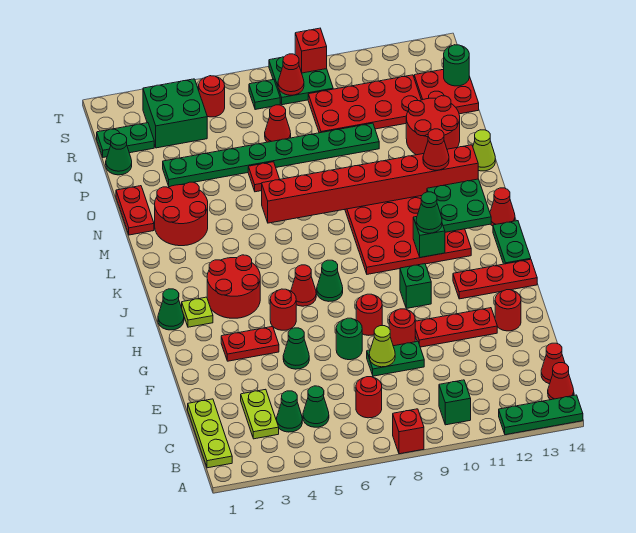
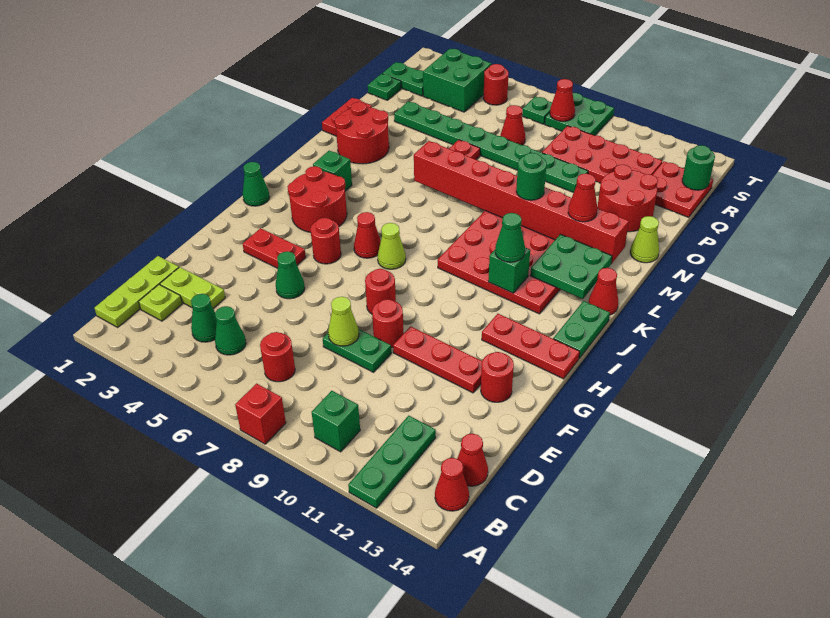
green 1x3 plate [499,395,583,435] -> green 1x3 plate turned to [348,416,436,508]
lime 1x2 plate [241,389,279,439] -> lime 1x2 plate turned to [160,267,225,308]
green 1x1 round brick [336,318,362,360] -> green 1x1 round brick moved to [516,153,547,200]
green 1x1 brick [400,264,431,308] -> green 1x1 brick moved to [313,151,352,191]
lime 1x1 plate [182,297,213,327] -> lime 1x1 plate moved to [139,285,182,321]
green 1x1 cone [317,260,343,301] -> lime 1x1 cone [378,223,406,269]
green 1x1 cone [106,134,132,175] -> green 1x1 plate [368,74,401,100]
red 1x1 brick [295,28,327,73] -> none

